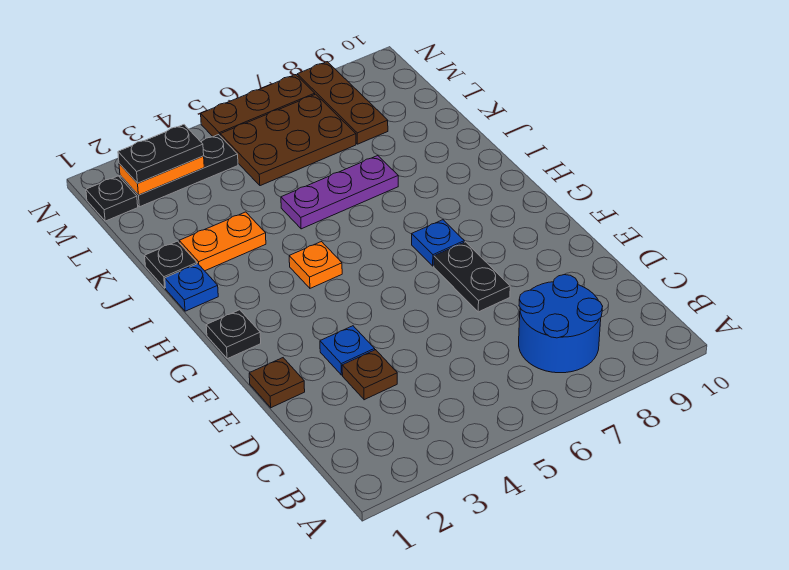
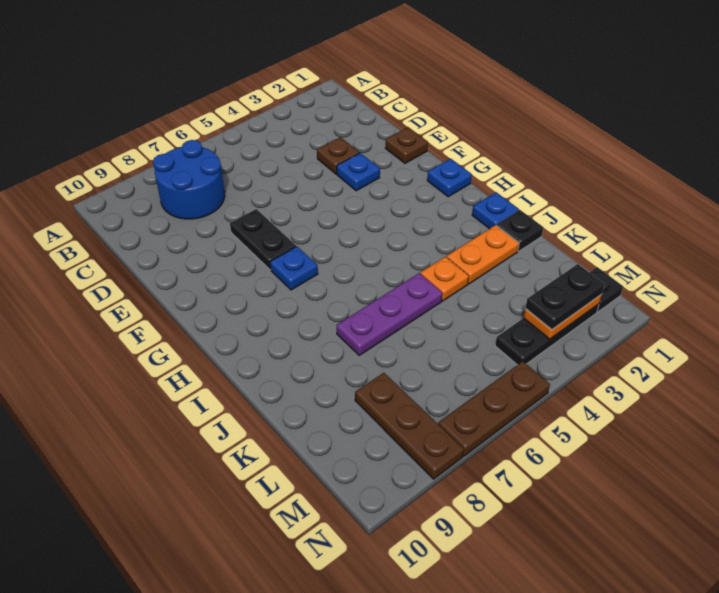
black 1x1 plate [206,310,261,359] -> blue 1x1 plate [427,159,472,197]
orange 1x1 plate [289,242,342,288] -> orange 1x1 plate moved to [420,257,469,301]
brown 2x3 plate [220,94,356,186] -> none

